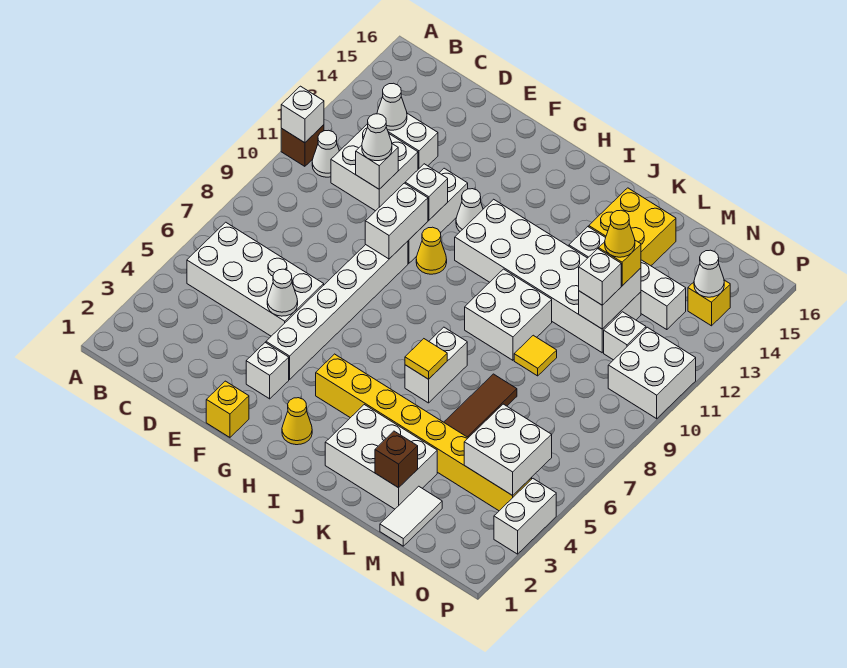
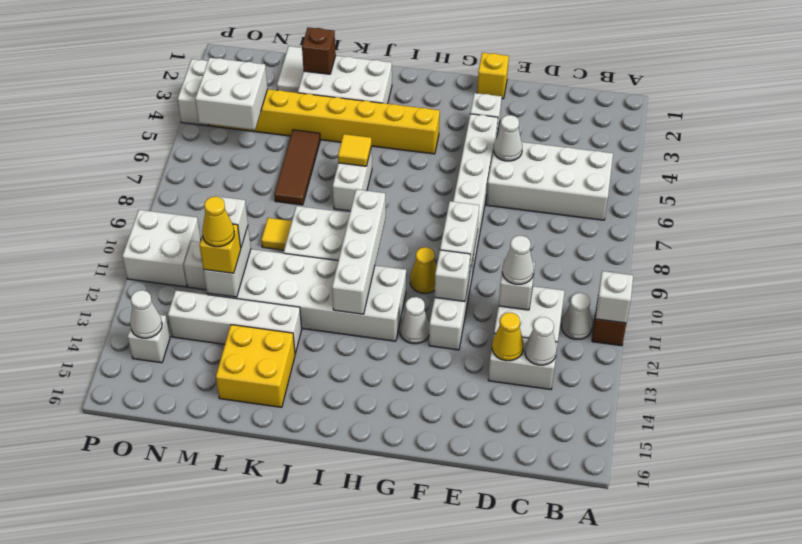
yellow 1x1 cone [282,398,312,445] -> yellow 1x1 cone moved to [492,313,524,361]
none -> white 1x4 brick [332,189,386,314]
yellow 1x1 brick [688,280,730,326] -> white 1x1 brick [128,315,170,363]

